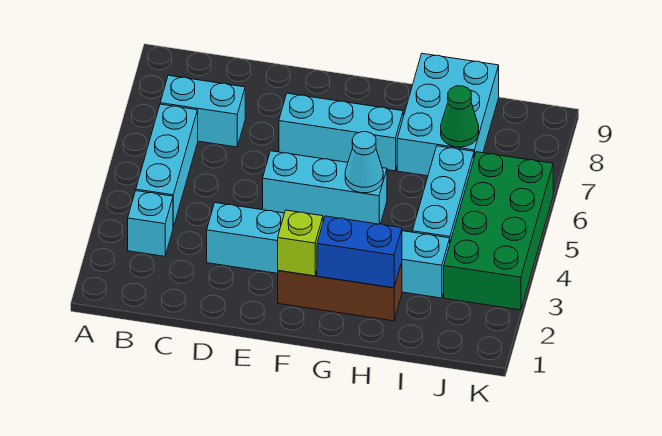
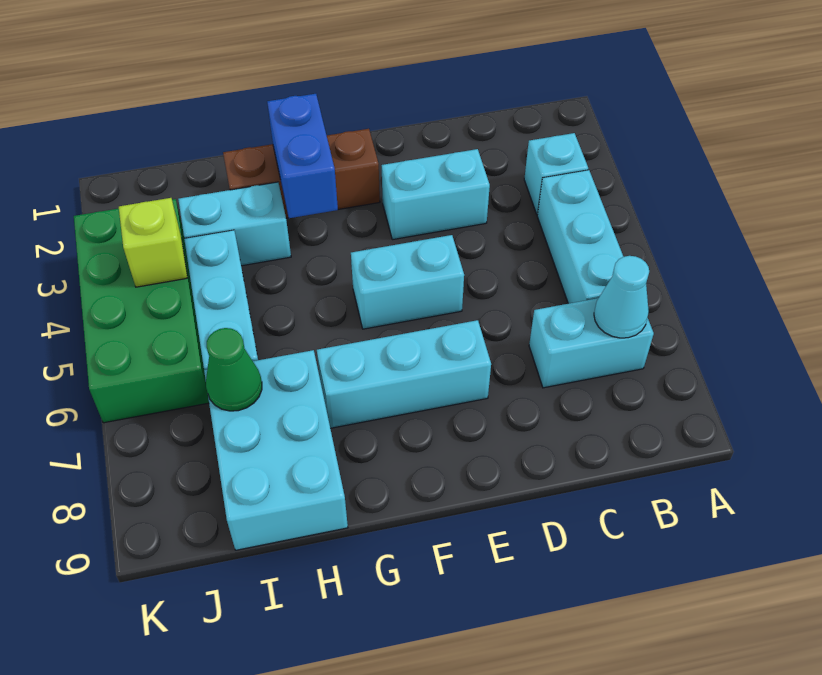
cyan 1x3 brick [263,151,387,224] -> cyan 1x2 brick [351,235,464,329]
lime 1x1 brick [278,210,323,276] -> lime 1x1 brick moved to [119,198,187,287]
blue 1x2 brick [317,216,402,288] -> blue 1x2 brick turned to [267,94,338,218]
cyan 1x1 cone [345,132,383,193] -> cyan 1x1 cone moved to [594,256,649,338]

